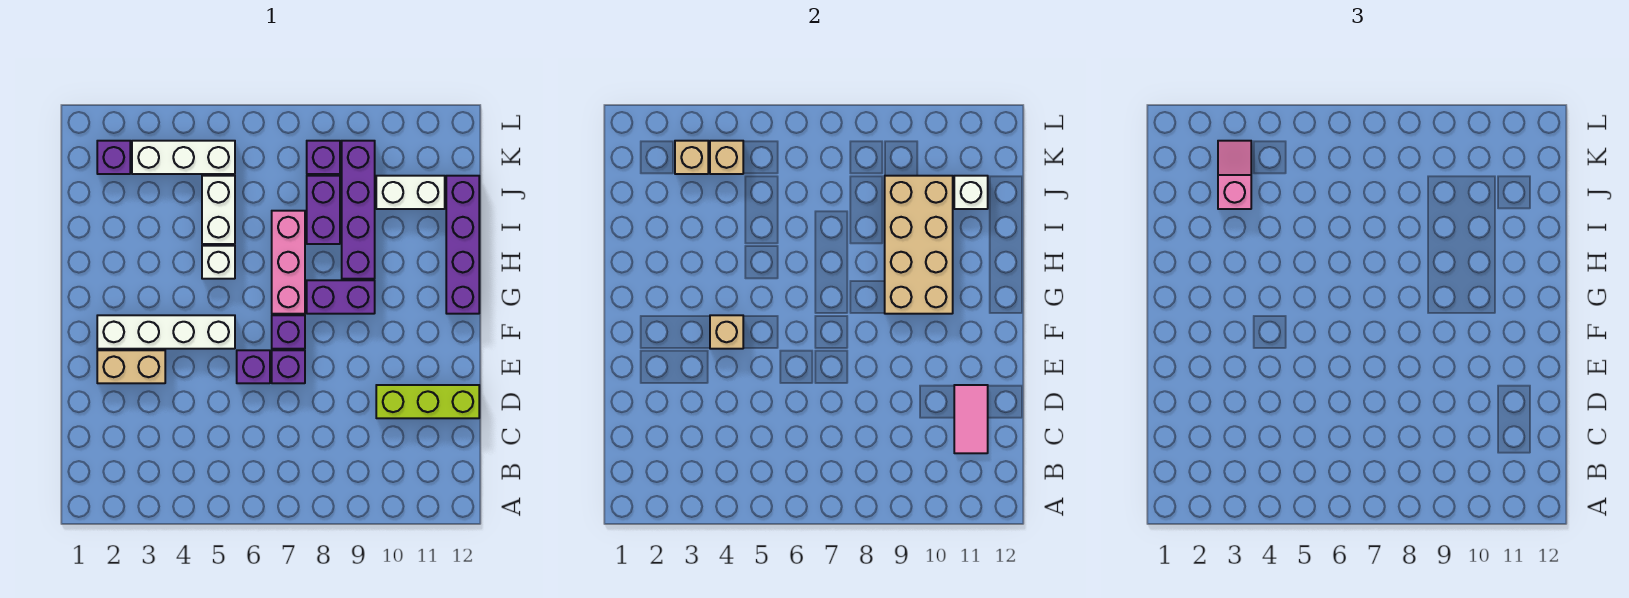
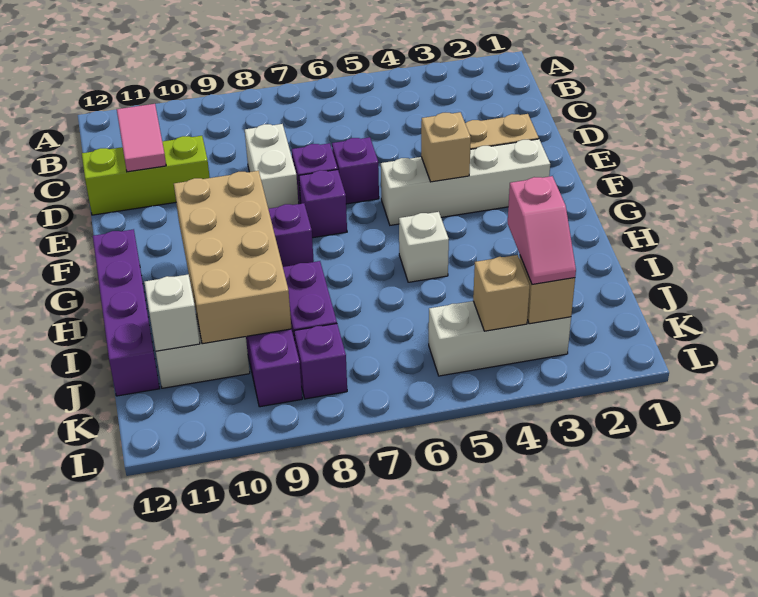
pink 1x3 brick [272,211,305,314] -> none
white 1x2 brick [202,176,235,244] -> white 1x2 brick moved to [245,124,298,209]
purple 1x1 brick [97,141,130,174] -> none

